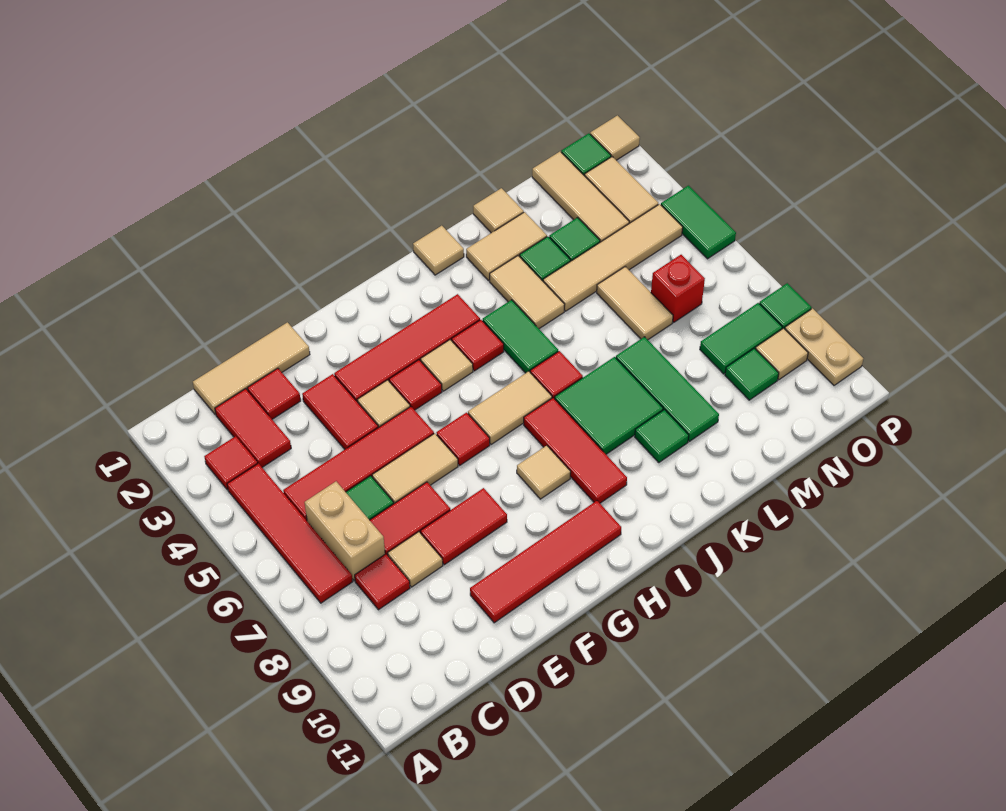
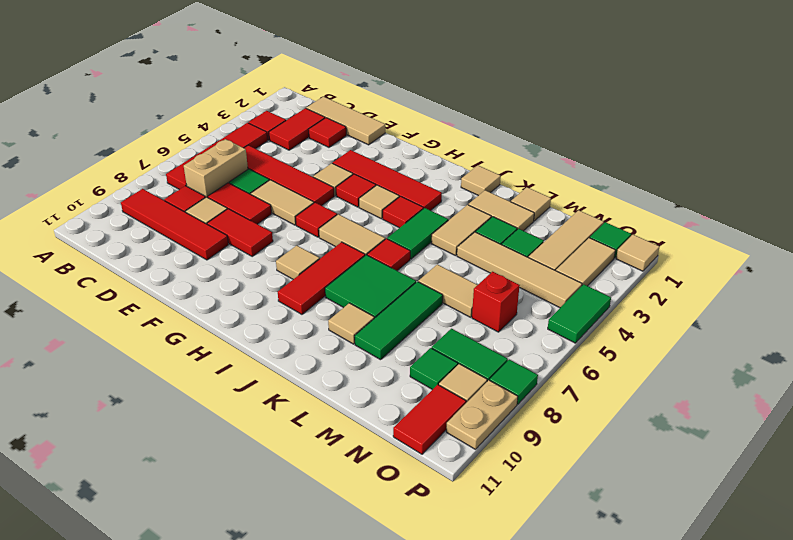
red 1x2 tile [302,374,378,449] -> red 1x2 tile moved to [393,385,466,454]
red 1x4 tile [470,501,621,623] -> red 1x4 tile moved to [121,189,229,260]
green 1x1 tile [635,410,689,463] -> tan 1x1 tile [328,303,374,344]
tan 1x2 tile [597,267,673,340] -> tan 1x2 tile turned to [418,264,477,317]

